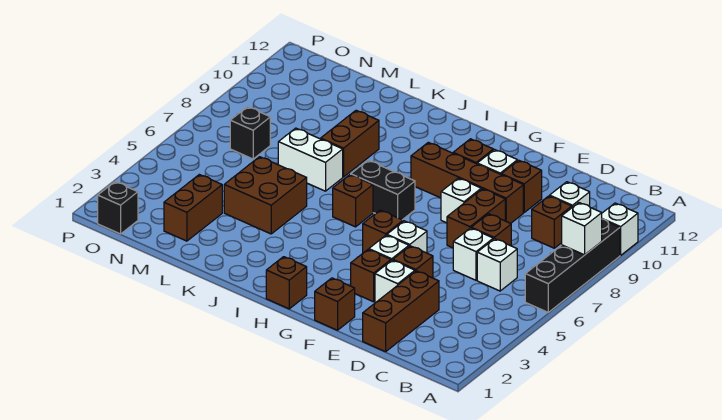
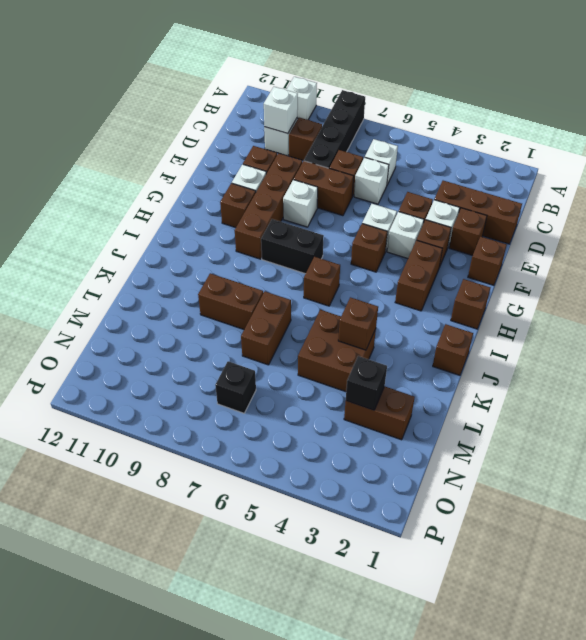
black 1x4 brick [525,219,620,312] -> black 1x4 brick turned to [304,90,365,168]
white 1x1 brick [562,203,602,255] -> white 1x1 brick moved to [264,87,298,134]
none -> brown 1x1 brick [449,208,487,256]
none -> brown 1x2 brick [395,240,443,311]
black 1x2 brick [351,160,415,220] -> black 1x2 brick turned to [261,219,324,274]
none -> brown 1x1 brick [433,324,473,375]
none -> brown 1x1 brick [338,297,378,350]
white 1x2 brick [278,128,343,191] -> brown 1x2 brick [241,291,291,365]
black 1x1 brick [98,182,138,234] -> black 1x1 brick moved to [346,356,387,410]

